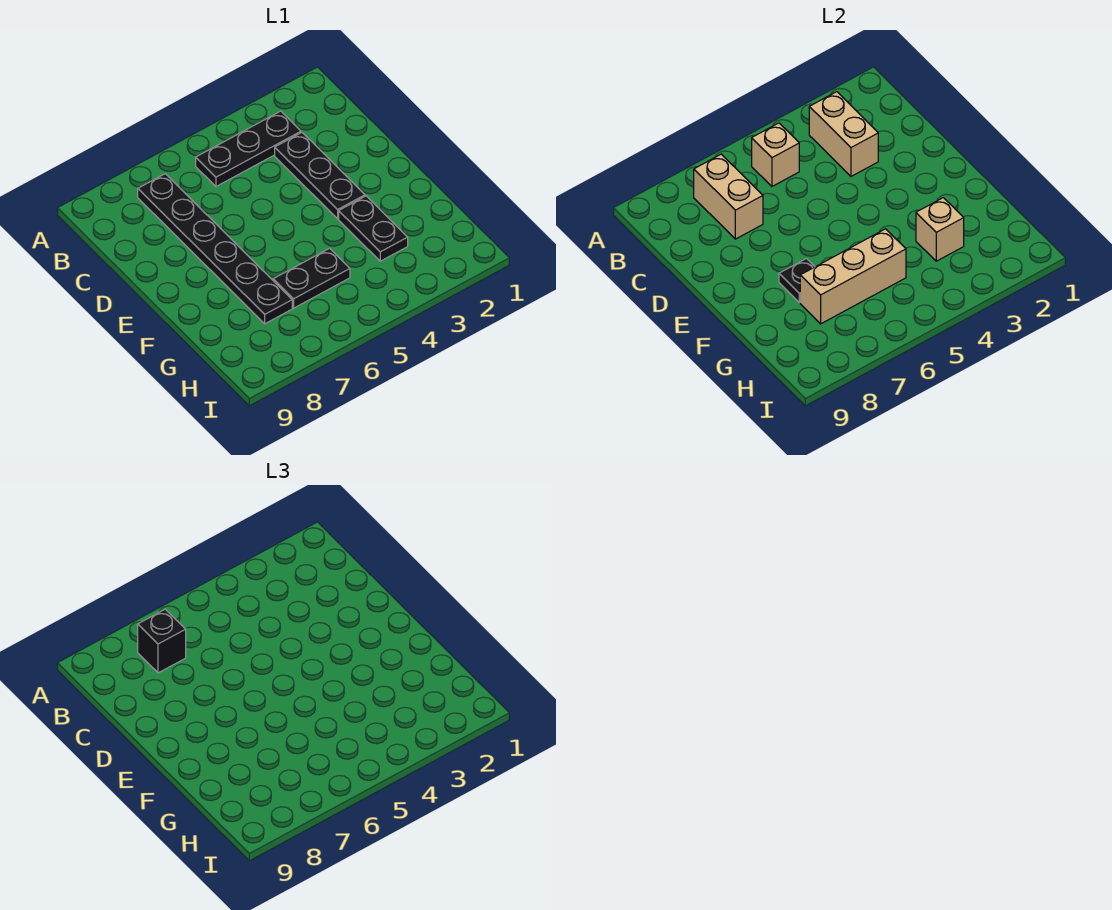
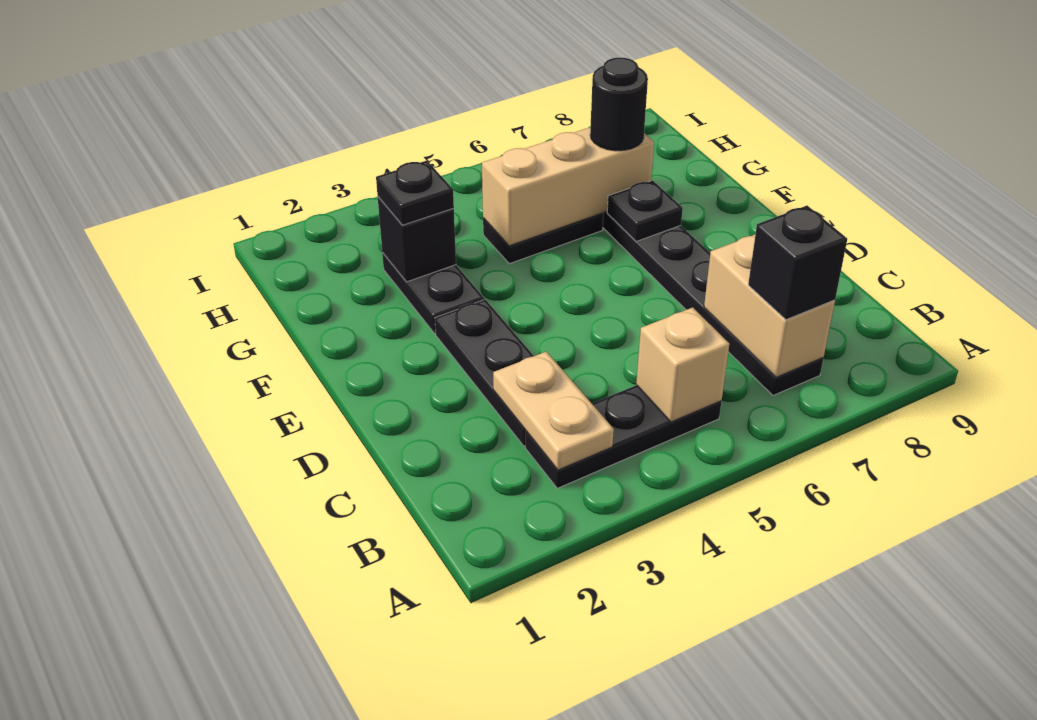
tan 1x2 brick [809,92,878,176] -> tan 1x2 plate [493,352,614,470]
tan 1x1 brick [916,198,964,261] -> black 1x1 brick [378,197,456,282]
none -> black 1x1 plate [376,161,454,225]
none -> black 1x1 round brick [590,58,648,151]

